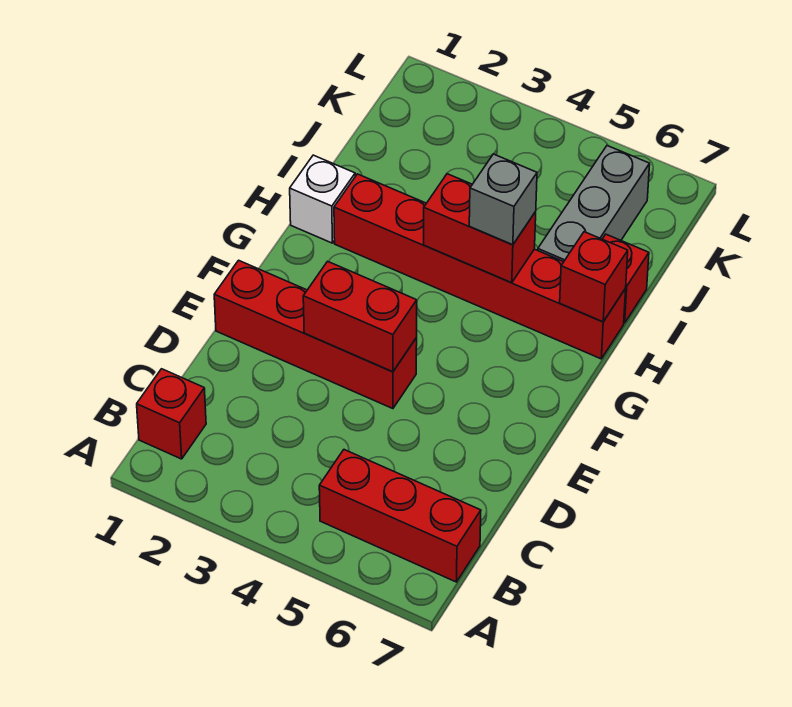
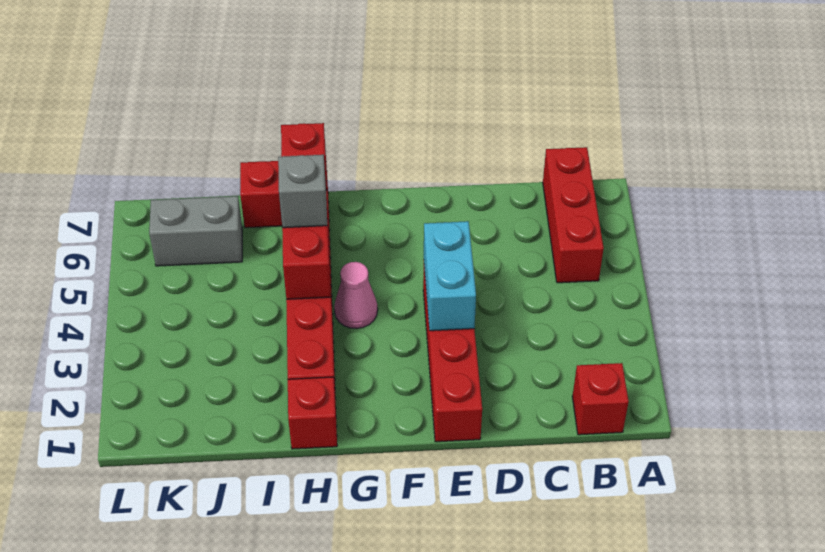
red 1x2 brick [303,261,417,372] -> cyan 1x2 brick [424,221,476,331]
none -> pink 1x1 cone [334,262,378,329]
white 1x1 brick [290,155,355,243] -> red 1x1 brick [288,377,337,449]
grey 1x3 brick [538,146,650,262] -> grey 1x2 brick [149,196,242,266]

